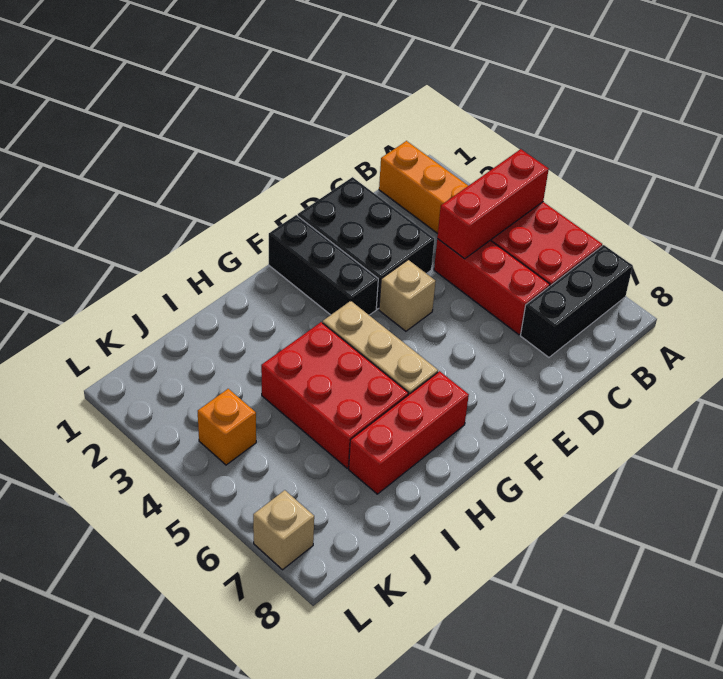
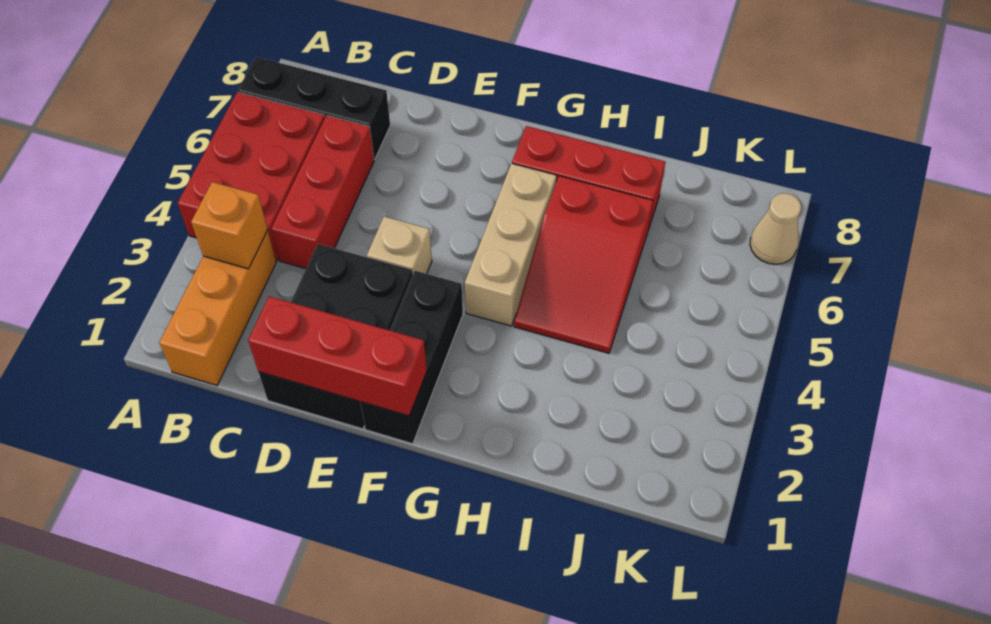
red 1x3 brick [437,149,549,259] -> red 1x3 brick moved to [248,296,427,416]
red 2x3 brick [261,322,408,468] -> red 2x3 slope [514,176,653,353]
orange 1x1 brick [198,389,256,465] -> orange 1x1 brick moved to [191,182,268,269]
tan 1x1 brick [253,490,314,570] -> tan 1x1 cone [750,193,801,264]

